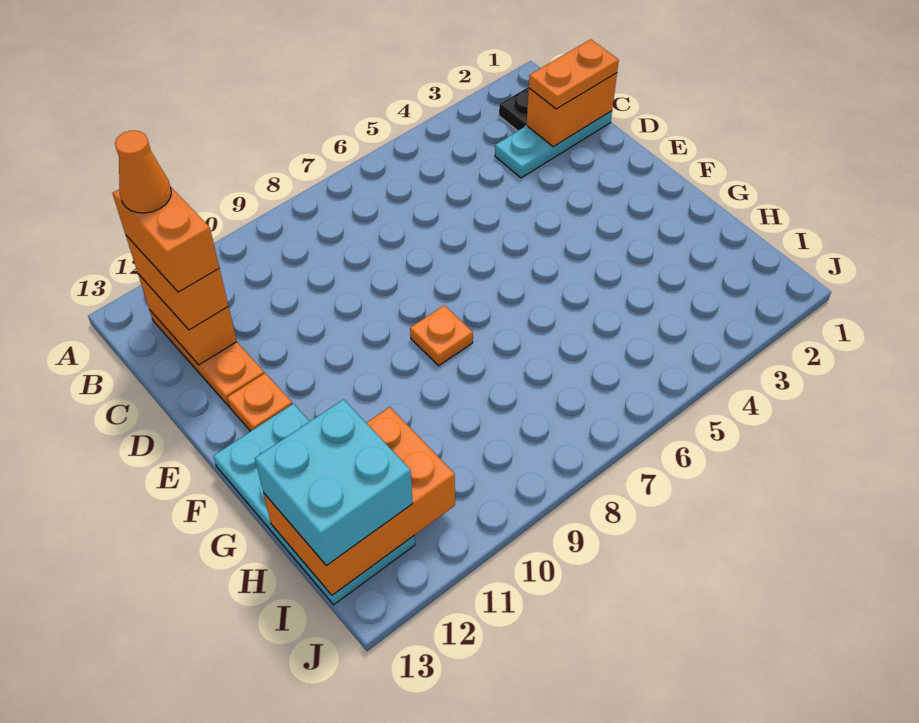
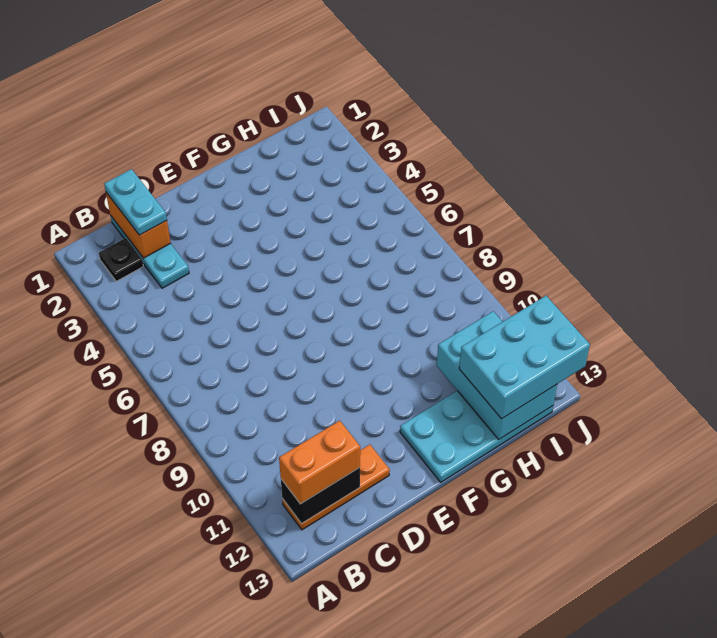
orange 1x2 brick [138,274,237,365] -> black 1x2 brick [281,467,360,524]
orange 1x2 brick [113,188,219,292] -> none
orange 1x1 cone [115,131,171,213] -> none
orange 1x2 plate [529,39,619,109] -> cyan 1x2 plate [104,169,167,235]
orange 1x1 plate [227,373,292,431] -> none
orange 1x1 plate [410,305,473,366] -> none
orange 2x3 brick [263,407,455,595] -> cyan 2x3 brick [437,311,557,439]
cyan 2x2 brick [255,399,413,566] -> cyan 2x3 brick [459,296,590,419]

